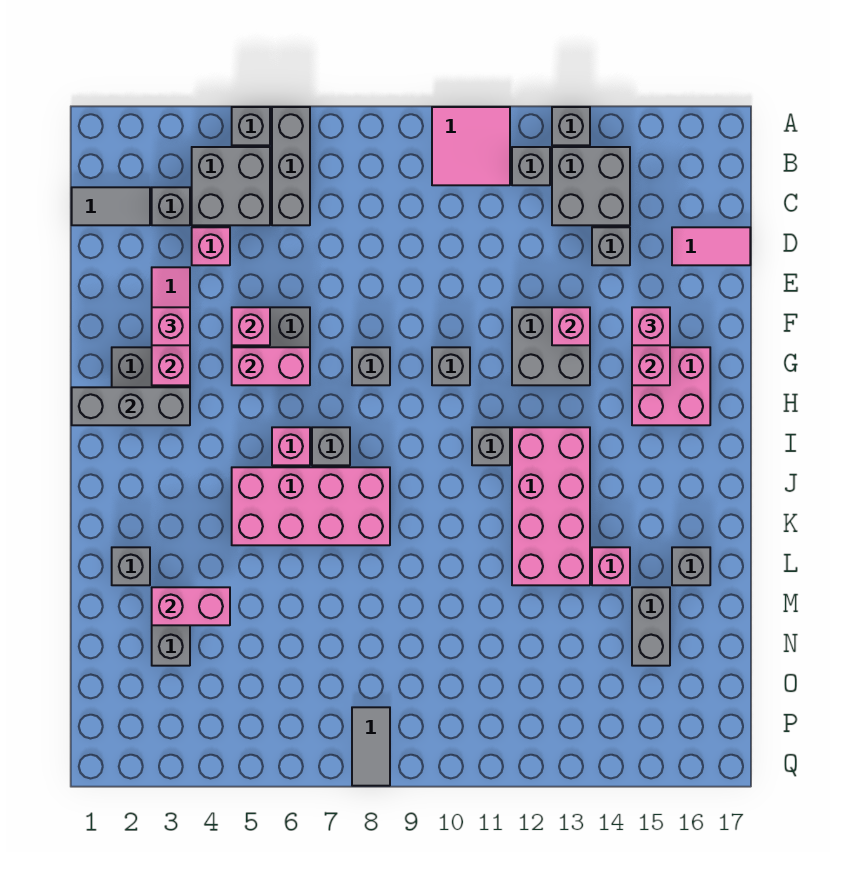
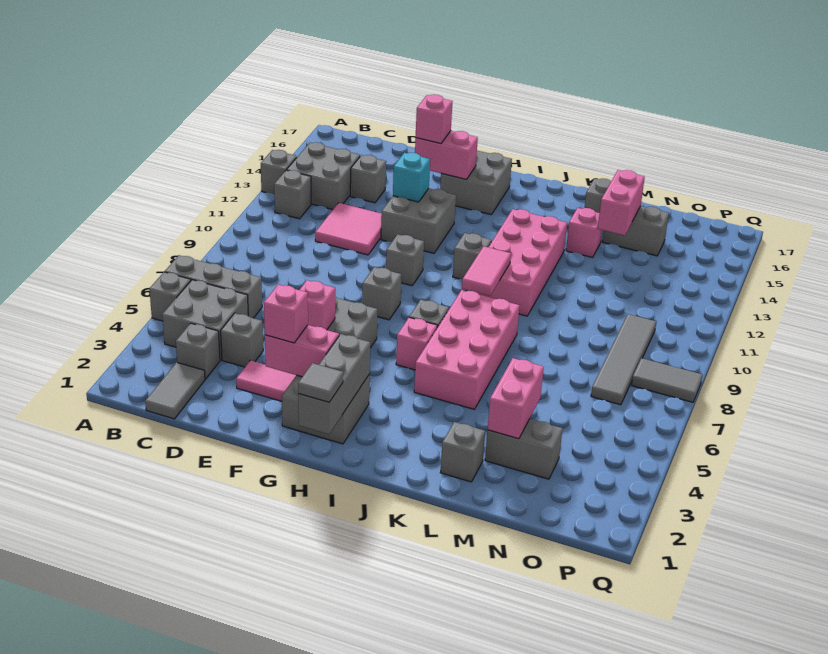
pink 2x2 tile [432,107,510,185] -> pink 2x2 tile moved to [315,203,382,255]
pink 1x1 brick [192,227,230,265] -> grey 1x1 brick [221,313,263,367]
pink 1x2 tile [672,227,750,265] -> pink 1x2 tile moved to [462,246,511,296]
pink 1x1 brick [552,307,590,345] -> cyan 1x1 brick [393,153,430,202]
pink 1x2 brick [232,347,310,385] -> pink 1x2 brick moved to [598,170,645,235]
pink 2x2 brick [632,347,710,425] -> grey 2x2 brick [440,151,512,215]
none -> grey 1x1 tile [298,363,343,402]
pink 2x4 brick [512,427,590,585] -> pink 2x4 brick turned to [478,209,567,316]
none -> grey 1x4 tile [591,314,656,405]

